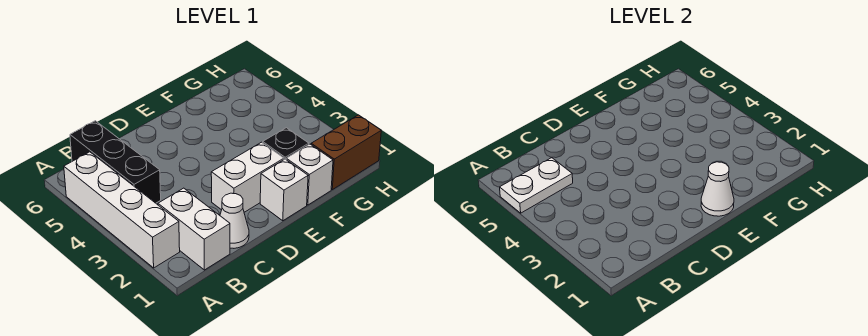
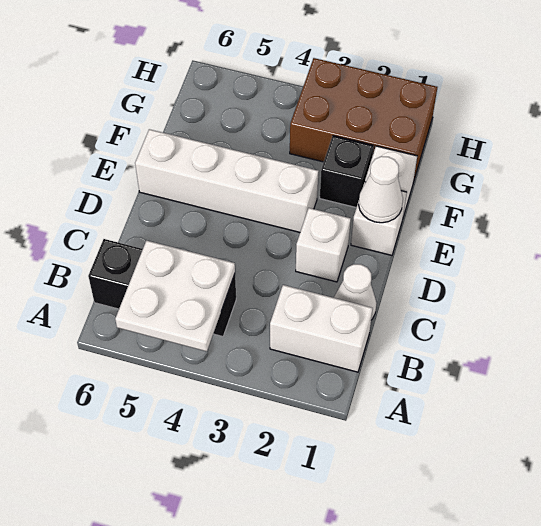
white 1x4 brick [64,152,180,268] -> white 1x4 brick moved to [135,129,319,232]
white 1x2 plate [500,158,573,213] -> white 2x2 plate [115,241,235,351]
white 1x2 brick [211,142,284,212] -> white 1x1 brick [296,208,351,282]
brown 1x2 brick [311,115,381,190] -> brown 2x3 brick [290,58,437,179]

